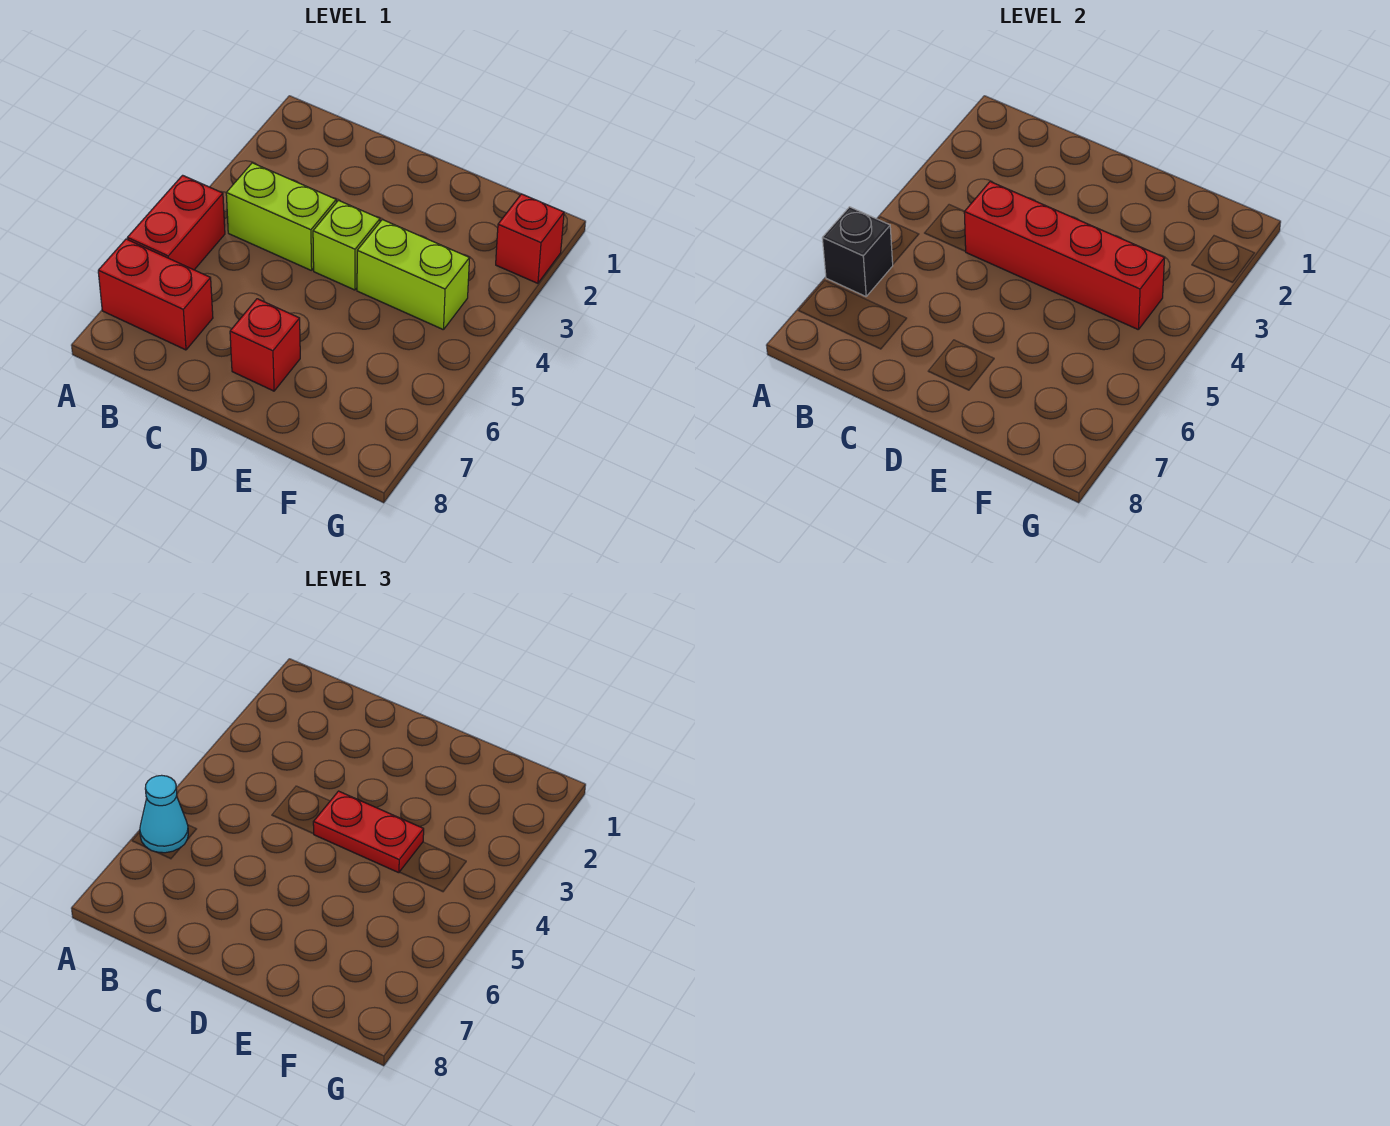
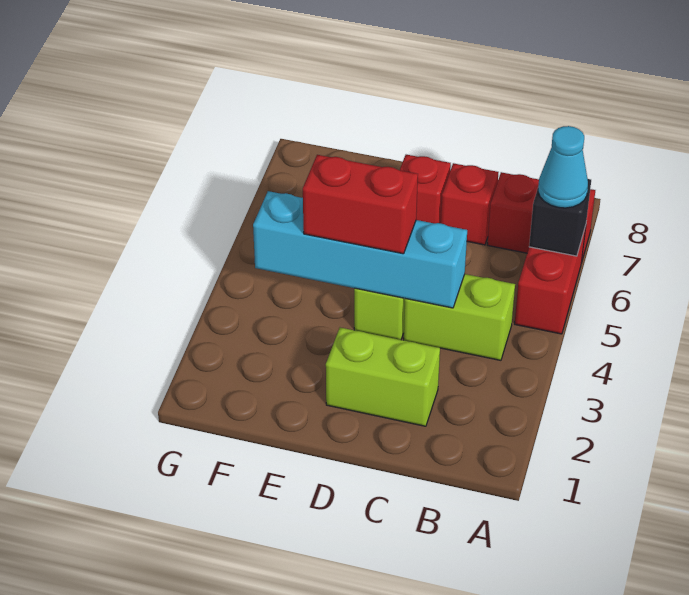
red 1x4 brick [964,182,1165,330] -> cyan 1x4 brick [253,191,467,308]
red 1x2 plate [313,791,424,873] -> red 1x2 brick [303,155,418,254]
lime 1x2 brick [357,220,470,330] -> lime 1x2 brick moved to [326,328,440,426]
red 1x1 brick [496,194,564,283] -> red 1x1 brick moved to [441,163,498,245]

